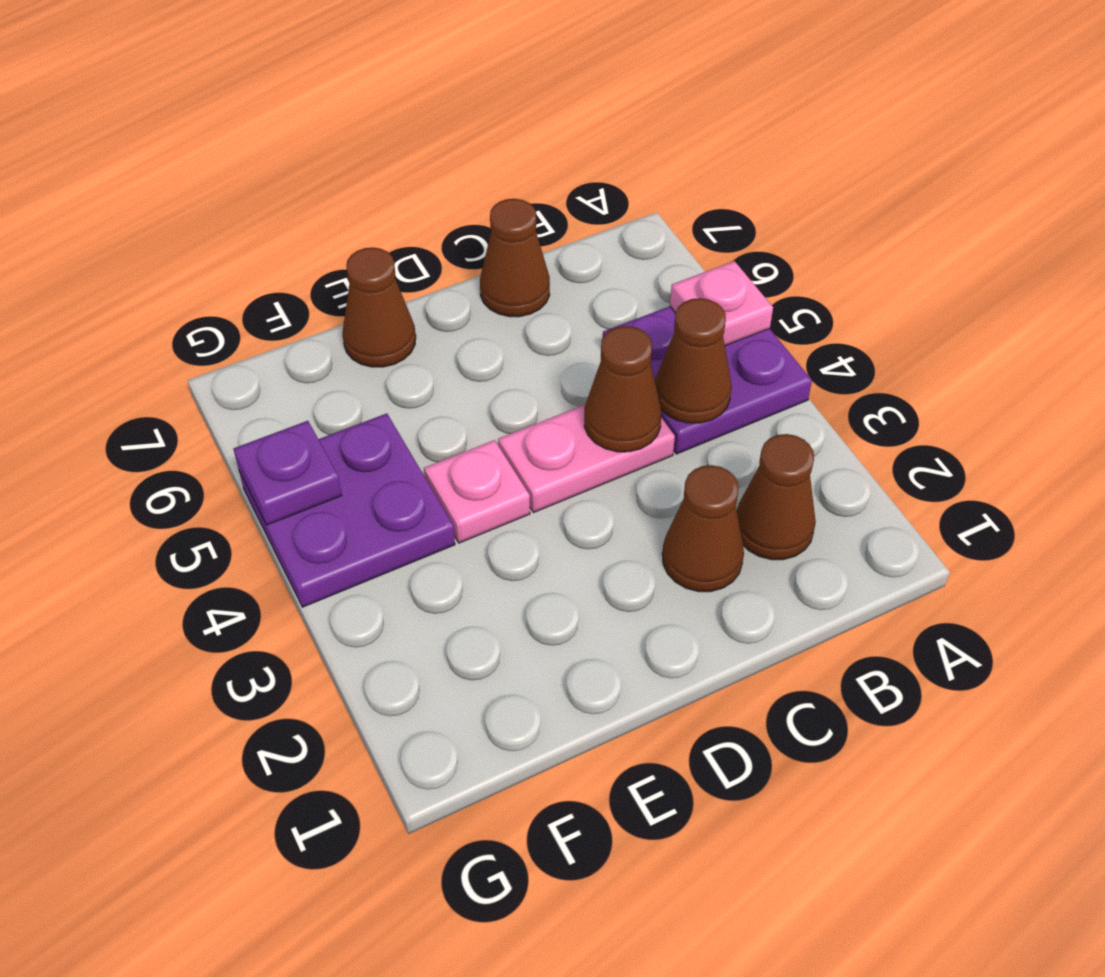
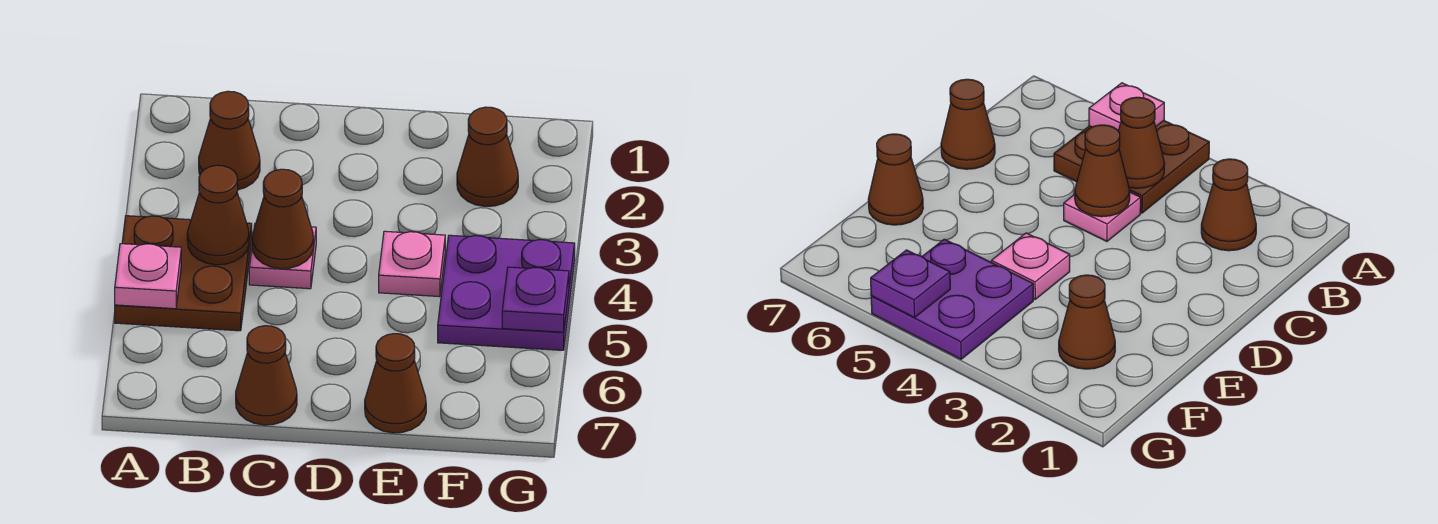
purple 2x2 plate [603,306,812,454] -> brown 2x2 plate [115,216,252,331]
brown 1x1 cone [662,465,744,592] -> brown 1x1 cone moved to [457,107,518,206]
pink 1x2 plate [498,405,675,513] -> pink 1x1 plate [249,225,316,289]

